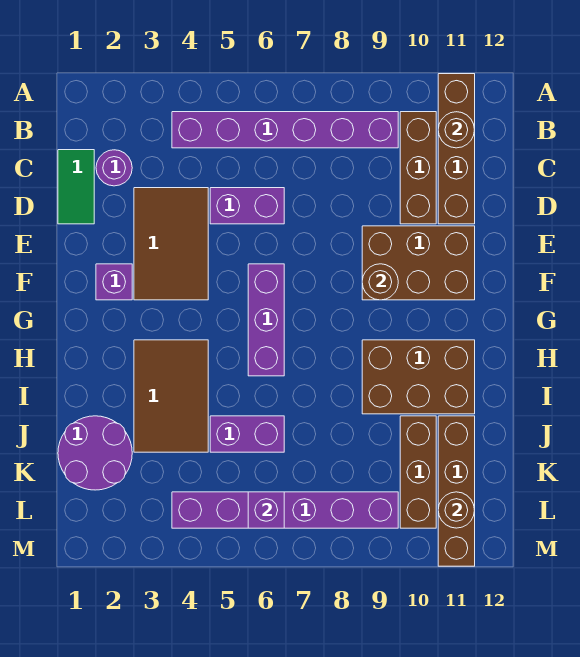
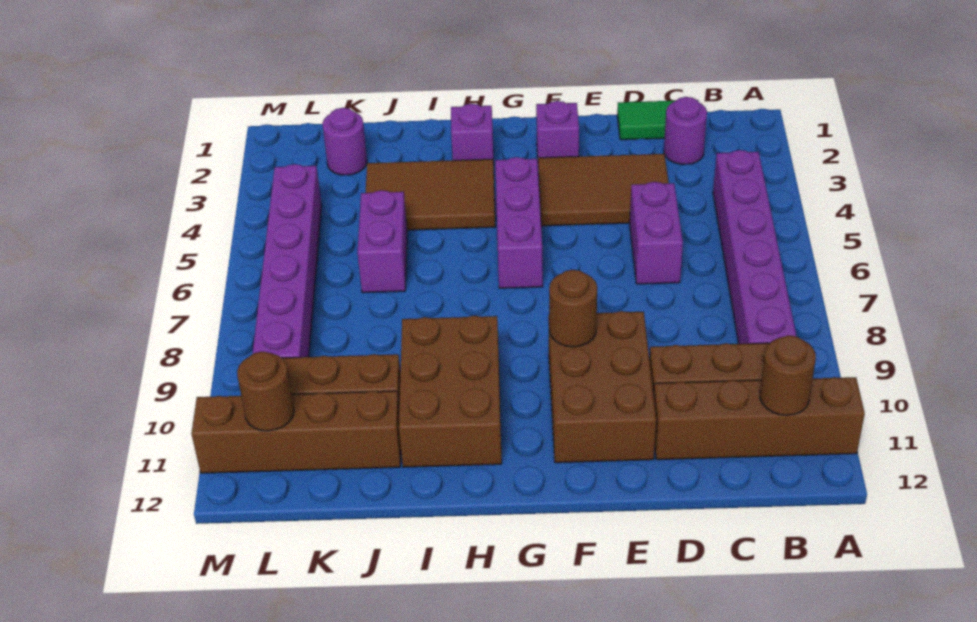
purple 1x3 brick [248,264,284,376] -> purple 1x3 brick turned to [495,157,543,288]
purple 2x2 round brick [58,416,132,490] -> purple 1x1 round brick [322,108,367,175]
purple 1x1 brick [248,492,284,528] -> purple 1x1 brick moved to [451,104,494,164]

